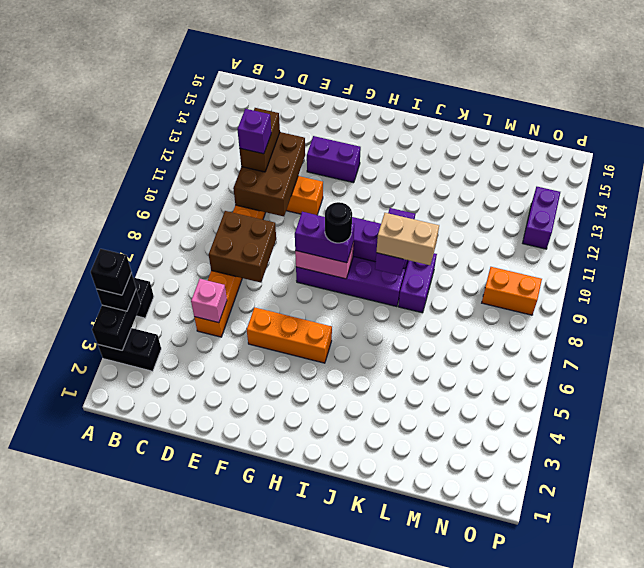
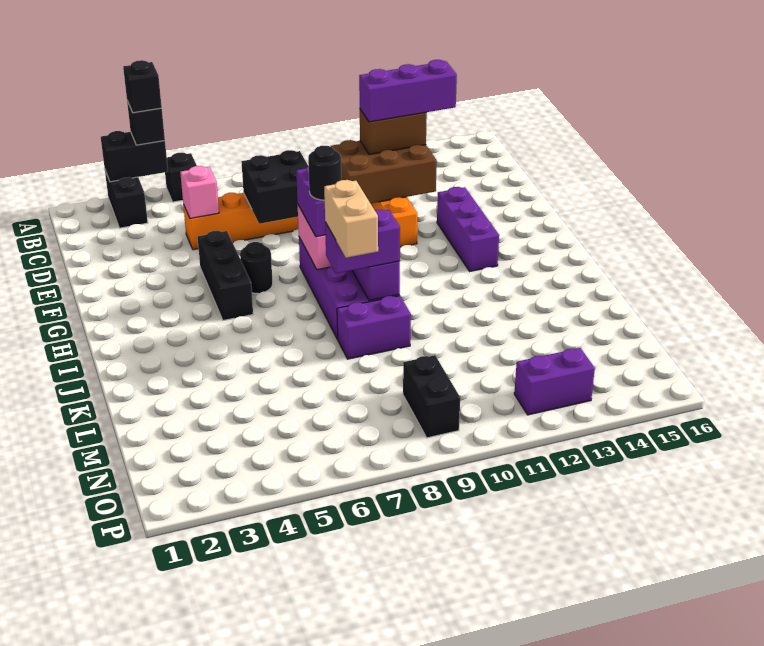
brown 2x2 brick [209,211,276,283] -> black 2x2 brick [241,150,308,224]
purple 1x1 brick [237,109,271,154] -> purple 1x3 brick [359,60,457,122]
orange 1x3 brick [247,307,332,363] -> black 1x3 brick [198,231,253,320]
purple 1x2 brick [307,136,361,183] -> purple 1x3 brick [437,187,499,271]
none -> black 1x1 round brick [240,242,273,293]
orange 1x2 brick [482,267,542,315] -> black 1x2 brick [403,355,460,438]

